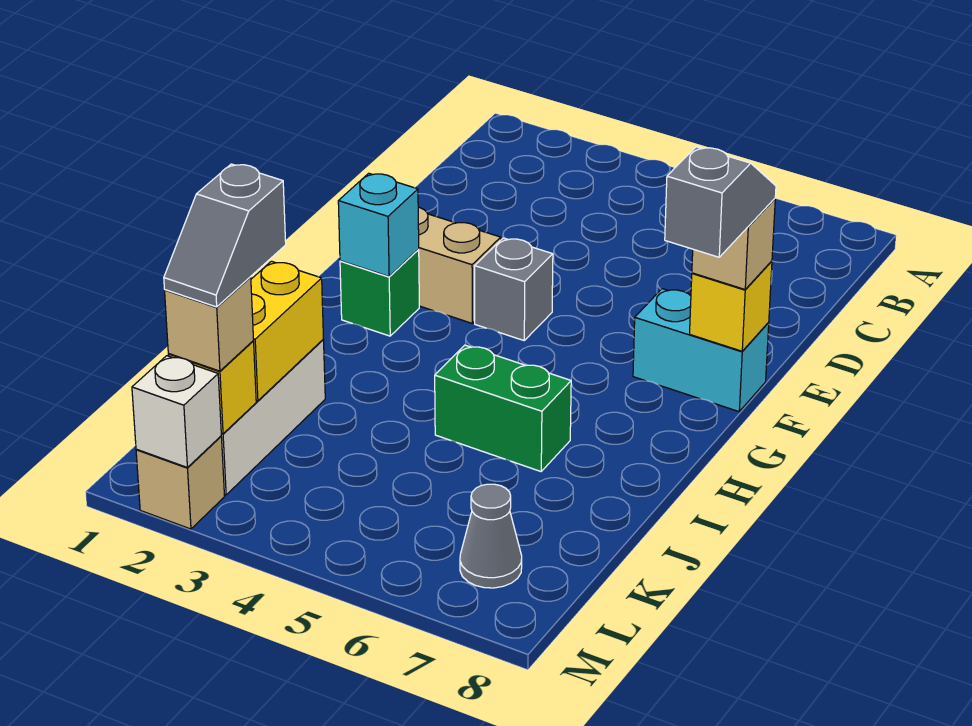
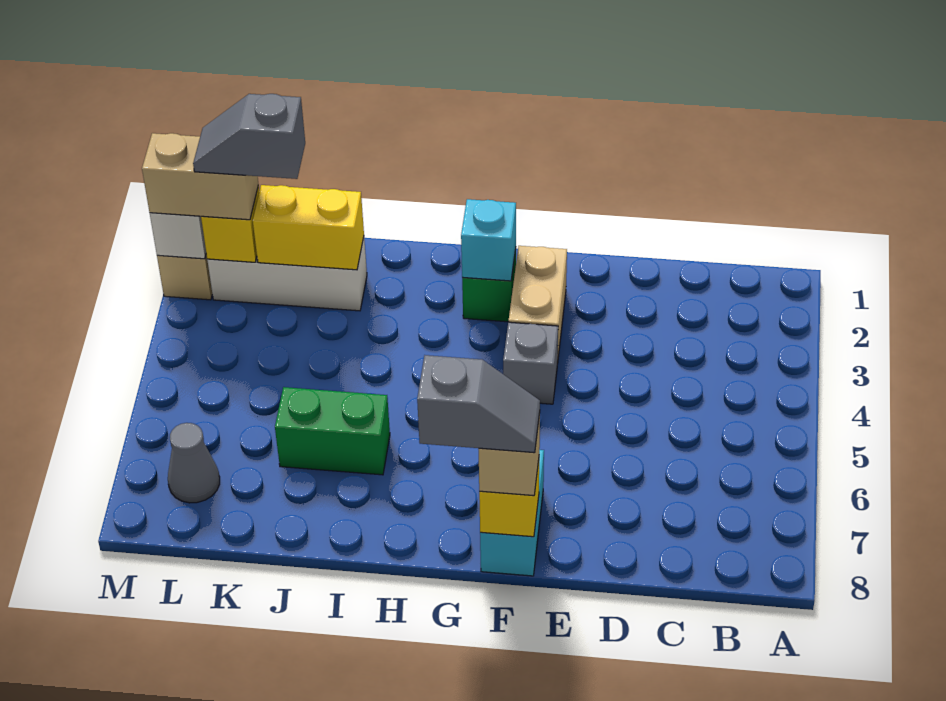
green 1x2 brick [435,345,571,471] -> green 1x2 brick turned to [275,387,390,475]
tan 1x1 brick [165,277,254,371] -> tan 1x2 brick [142,133,258,220]

